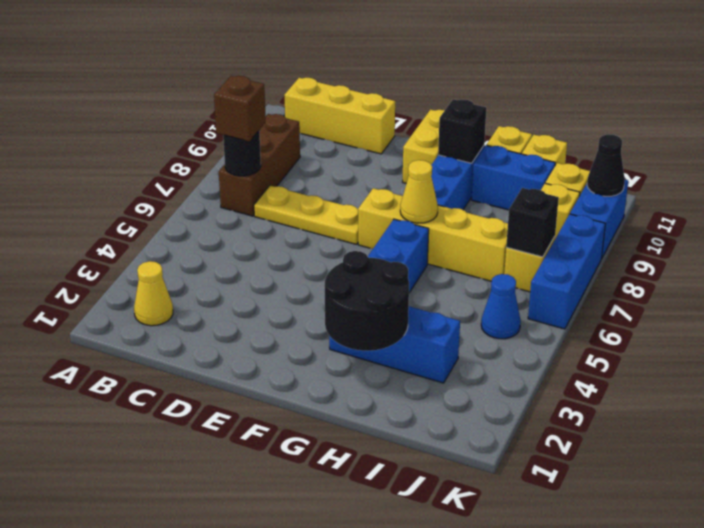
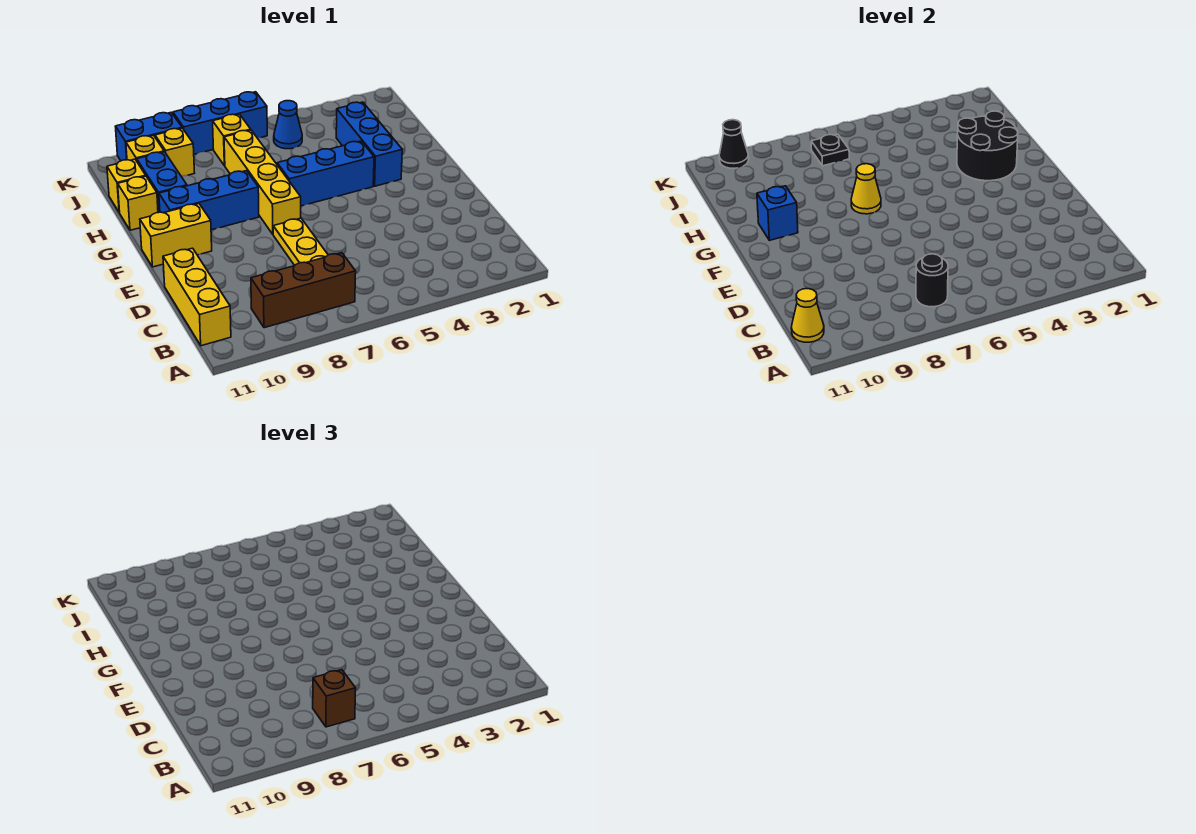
yellow 1x1 cone [134,261,173,326] -> yellow 1x1 cone moved to [791,288,824,342]
black 1x1 brick [438,99,486,163] -> blue 1x1 brick [757,186,798,240]
black 1x1 brick [506,188,559,257] -> black 1x1 plate [811,134,849,166]

